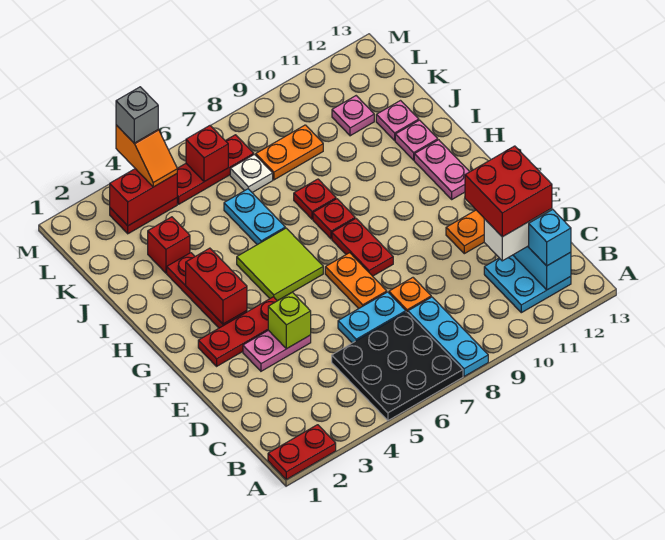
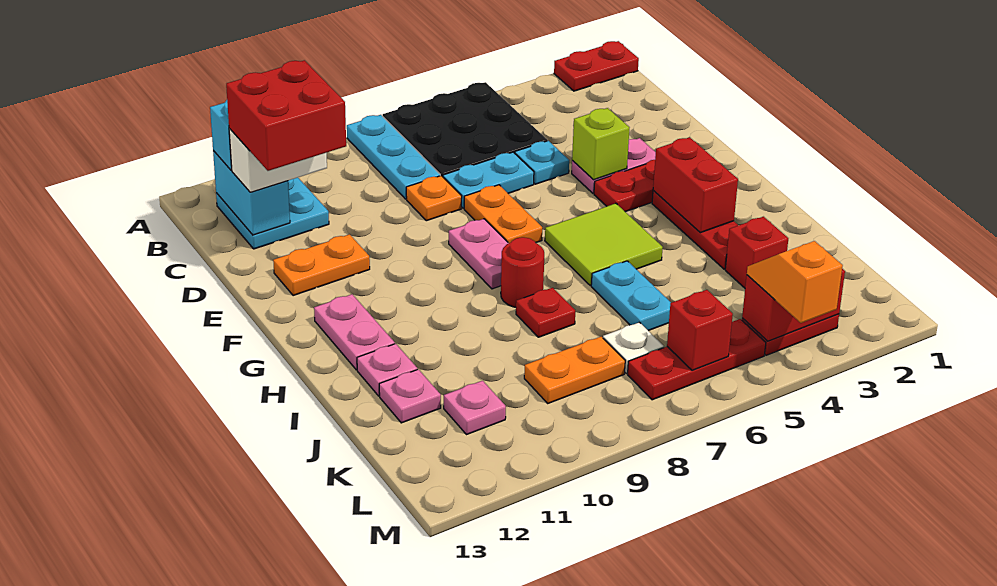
none -> cyan 1x1 plate [515,141,569,184]
red 1x2 plate [332,219,393,276] -> pink 1x2 plate [449,219,509,289]
red 1x1 plate [313,199,355,239] -> red 1x1 round brick [501,237,544,307]
grey 1x1 brick [116,87,158,143] -> none

